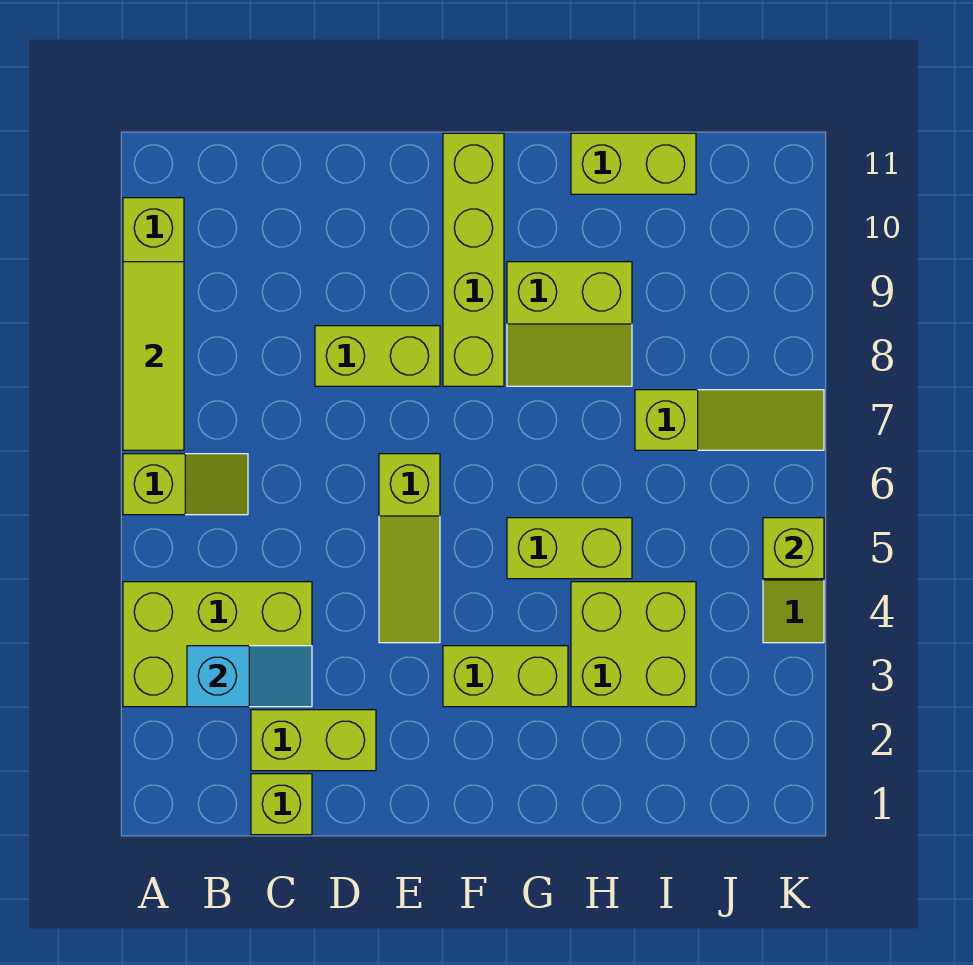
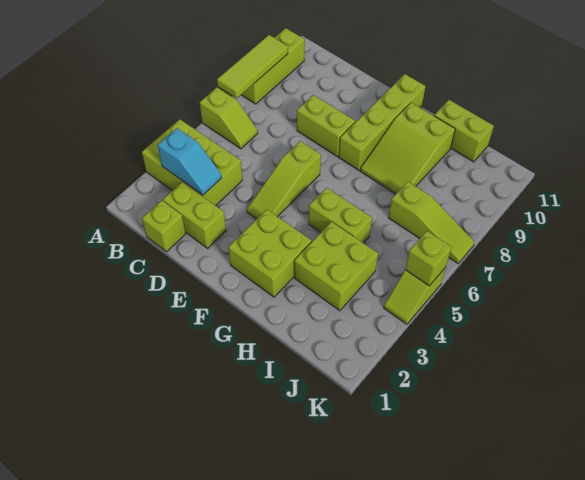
lime 1x2 brick [443,646,568,707] -> lime 2x2 brick [228,209,312,297]
lime 2x2 slope [507,262,632,386] -> lime 2x3 slope [360,103,455,194]

